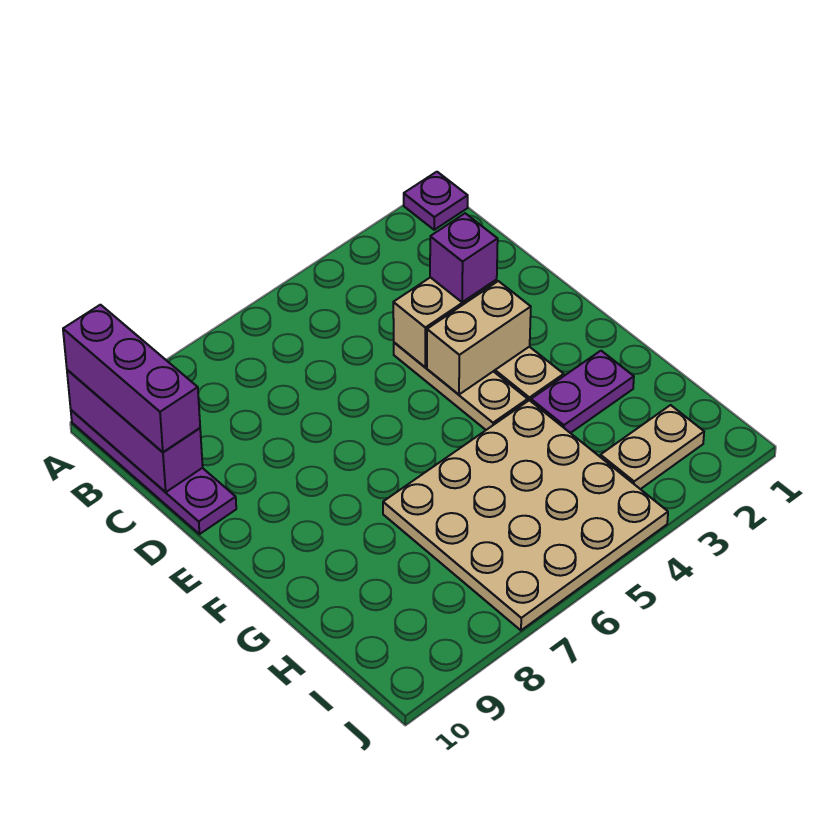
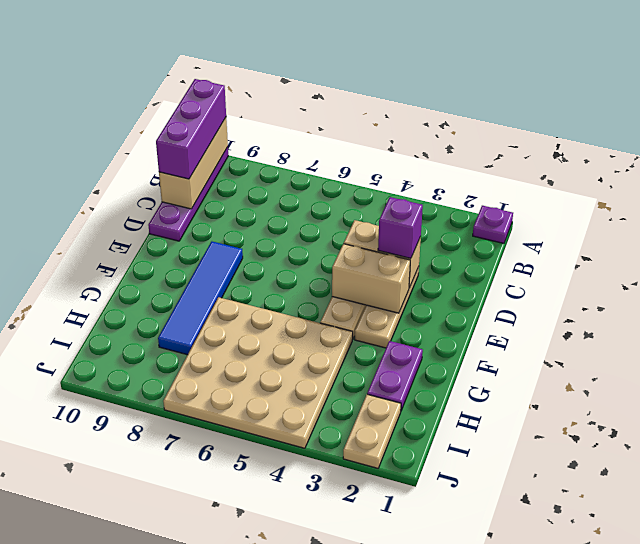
purple 1x3 brick [67,370,203,492] -> tan 1x3 brick [159,118,228,209]
none -> blue 1x4 tile [158,242,243,355]
purple 1x2 plate [531,351,634,433] -> purple 1x2 plate turned to [367,341,423,410]
tan 1x2 plate [600,405,704,489] -> tan 1x2 plate turned to [343,394,401,468]

